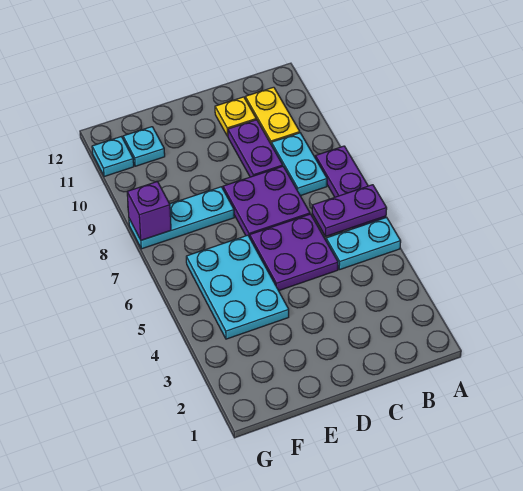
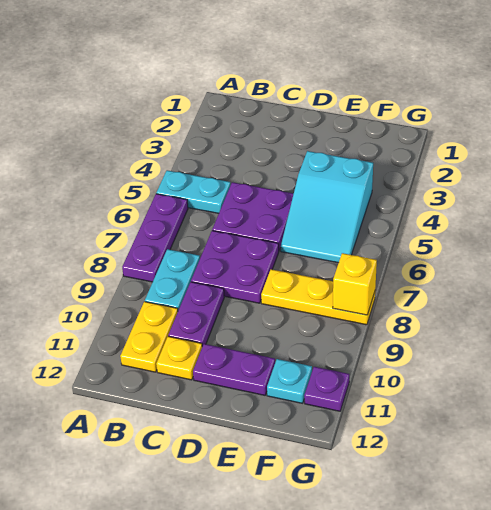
purple 1x2 plate [312,185,387,236] -> purple 1x2 plate moved to [193,344,275,395]
cyan 2x3 plate [186,235,289,339] -> cyan 2x3 slope [281,151,373,263]
cyan 1x3 plate [129,187,234,249] -> yellow 1x3 plate [261,269,375,325]
purple 1x1 brick [127,181,171,240] -> yellow 1x1 brick [333,253,377,315]
cyan 1x1 plate [92,137,134,177] -> purple 1x1 plate [304,367,349,411]

